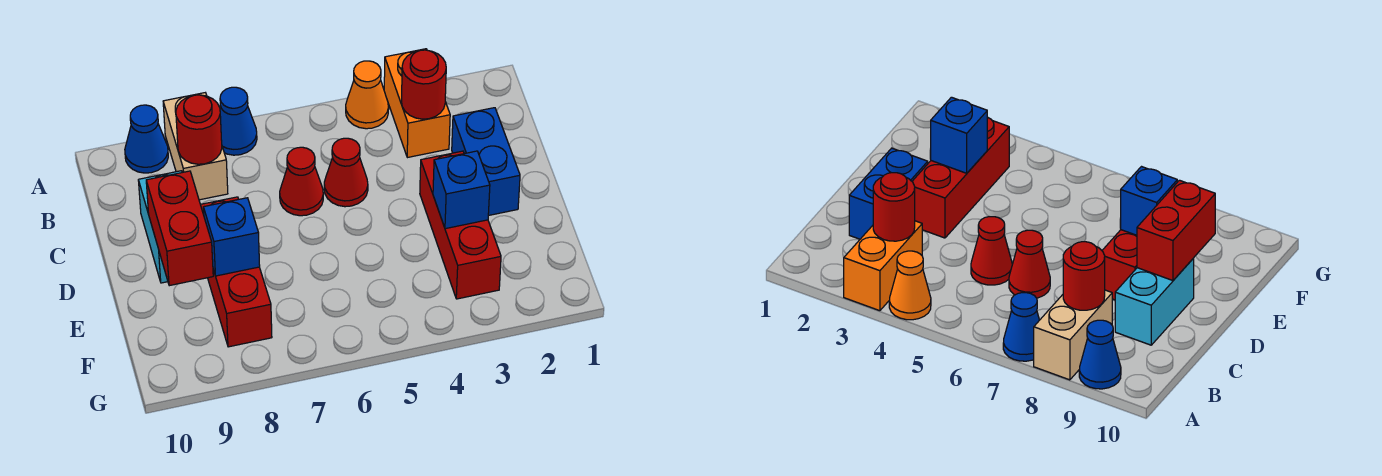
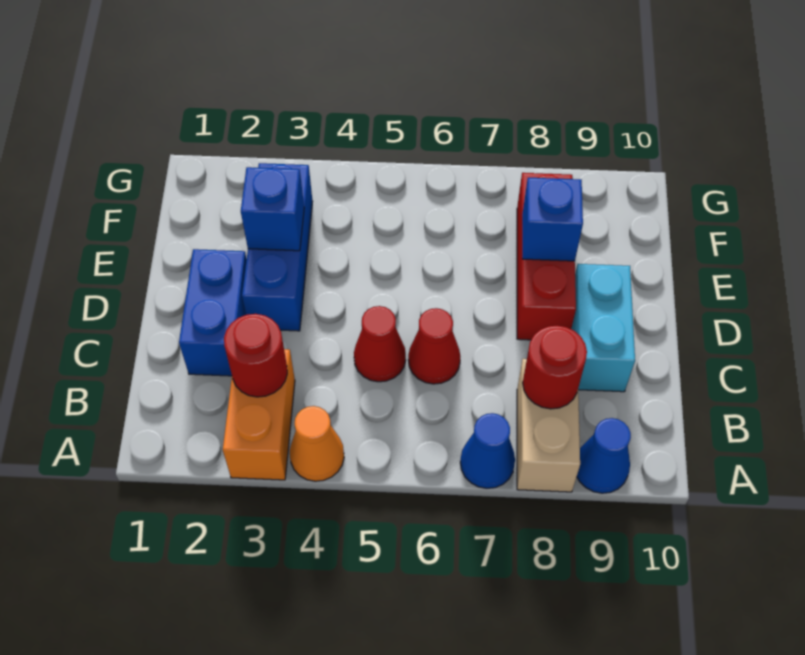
red 1x3 brick [420,151,501,299] -> blue 1x3 brick [242,163,313,331]
red 1x2 brick [146,171,213,286] -> none

